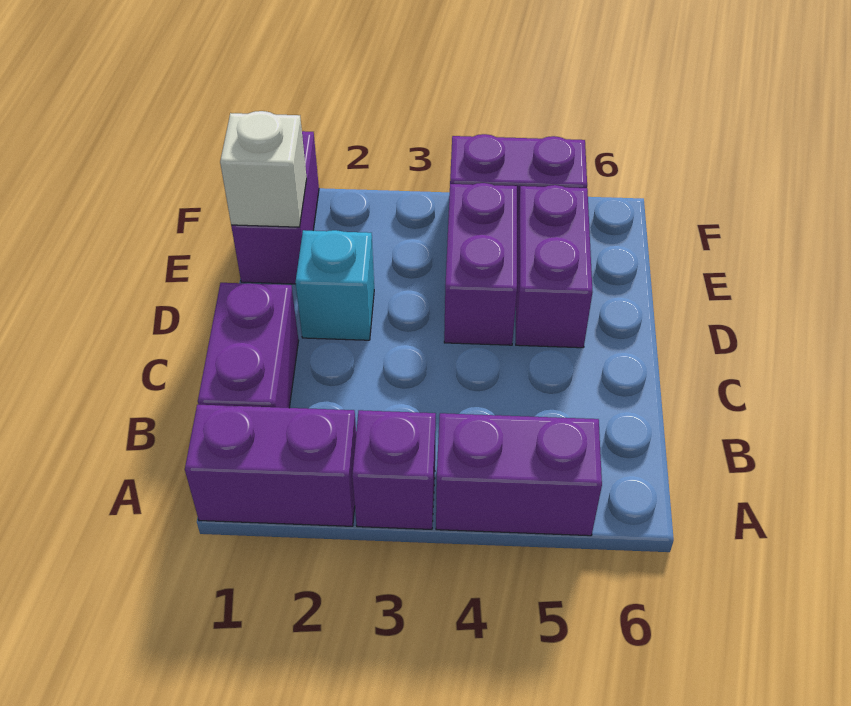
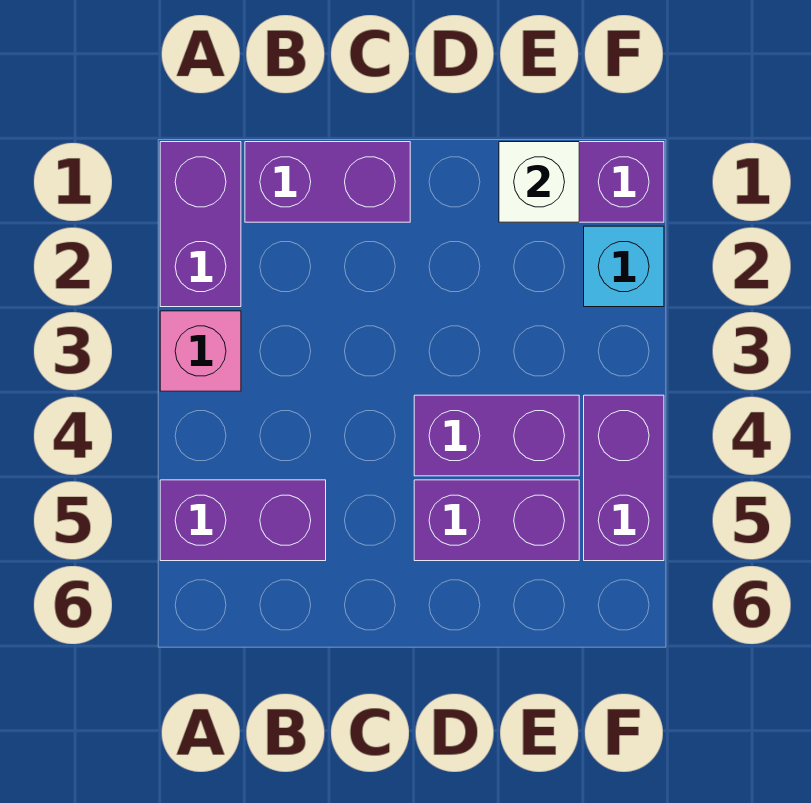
purple 1x1 brick [352,410,436,529] -> pink 1x1 brick [160,311,241,391]
purple 1x2 brick [436,413,602,536] -> purple 1x2 brick turned to [160,480,326,561]
cyan 1x1 brick [295,230,374,340] -> cyan 1x1 brick moved to [584,226,664,307]

